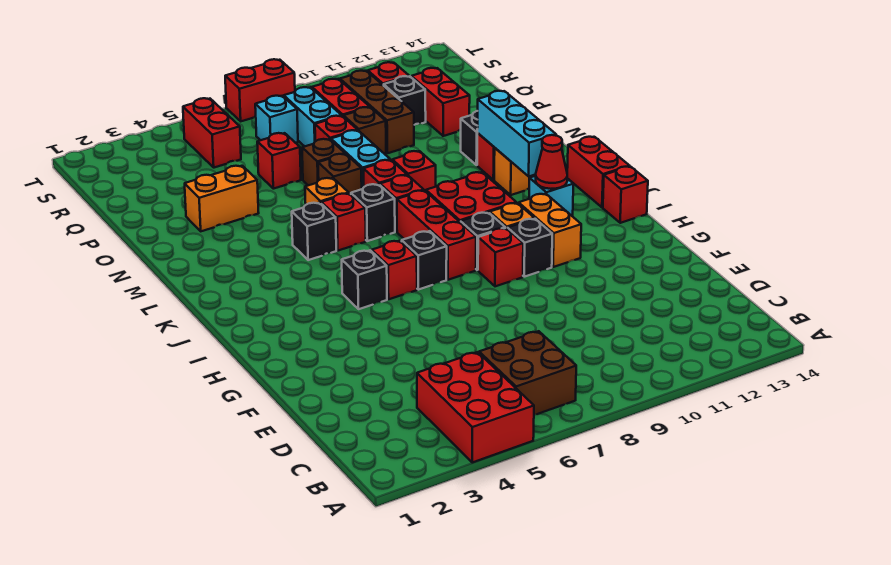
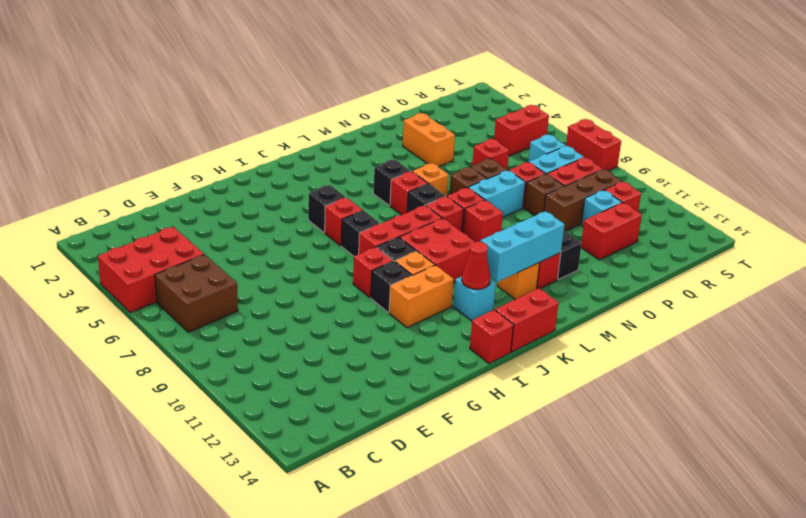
black 1x1 brick [384,76,426,125] -> cyan 1x1 brick [581,190,622,226]

